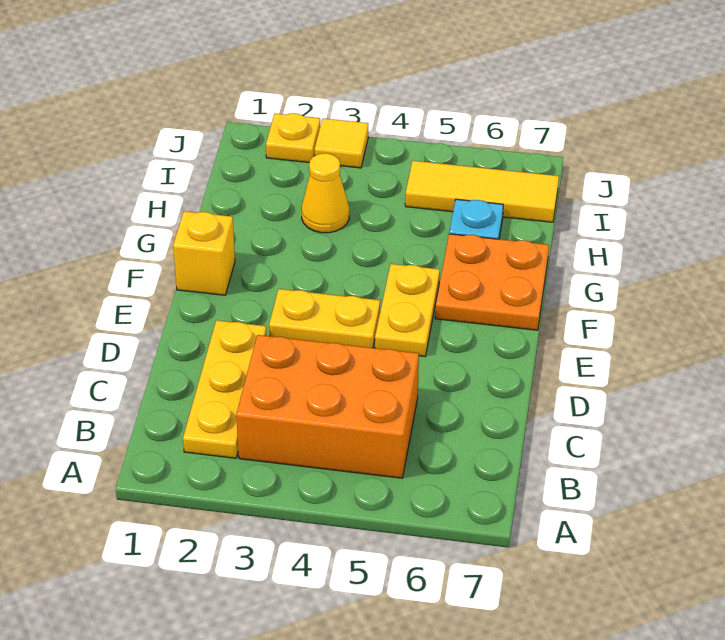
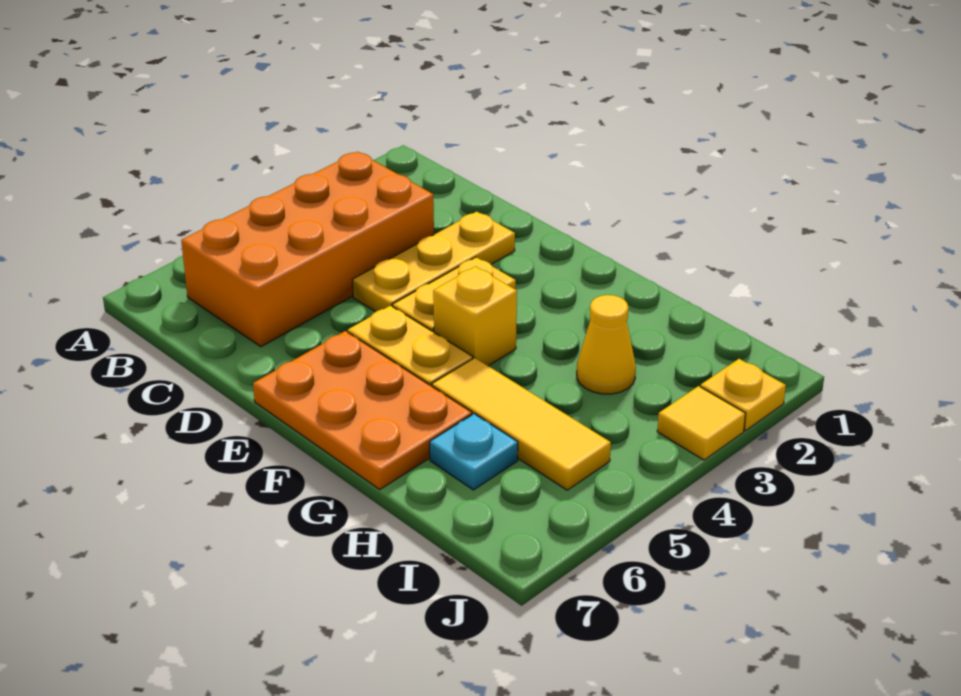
yellow 1x3 plate [183,320,267,458] -> yellow 1x3 plate turned to [353,212,515,312]
orange 2x3 brick [236,335,419,478] -> orange 2x4 brick [181,152,434,347]
yellow 1x1 brick [173,211,235,295] -> yellow 1x1 brick moved to [433,266,517,366]
orange 2x2 plate [435,234,549,330] -> orange 2x3 plate [253,331,472,489]
yellow 1x3 tile [405,161,559,222] -> yellow 1x3 tile turned to [432,358,611,490]

